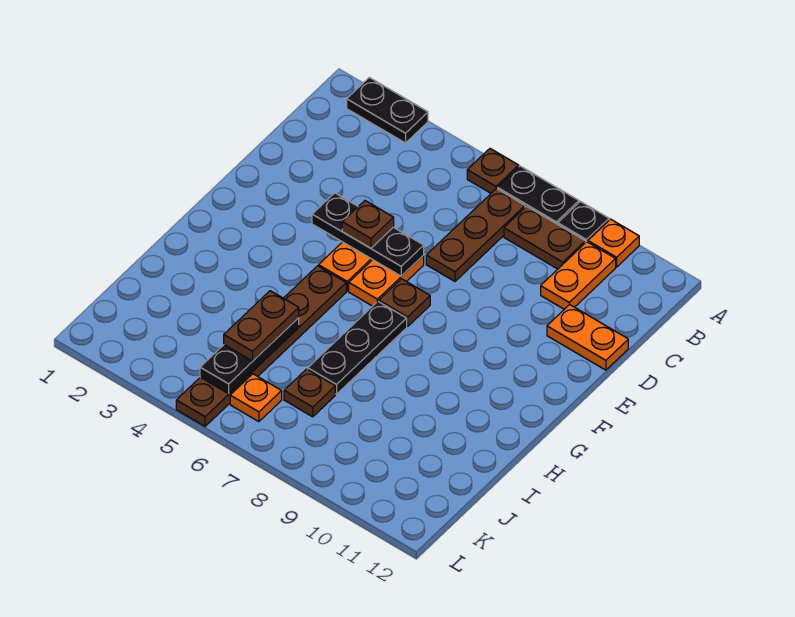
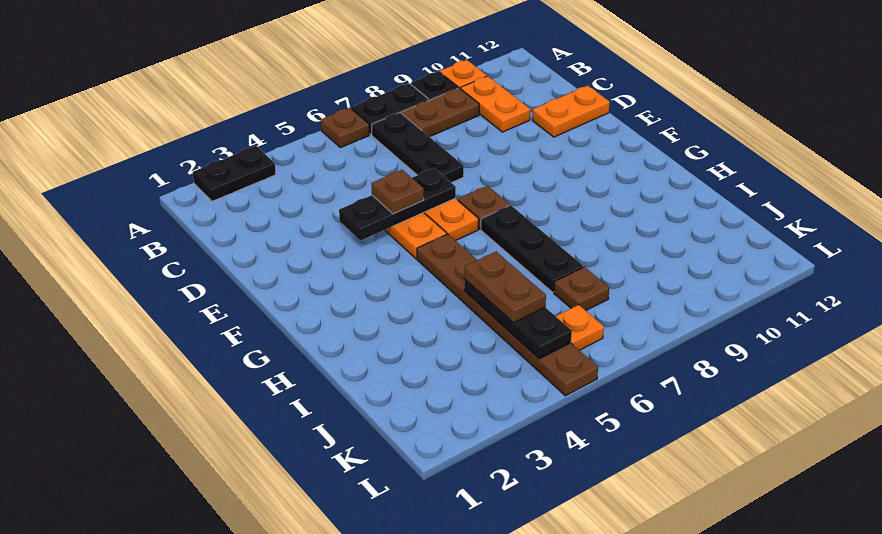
brown 1x3 plate [426,189,525,281] -> black 1x3 plate [372,113,464,183]

